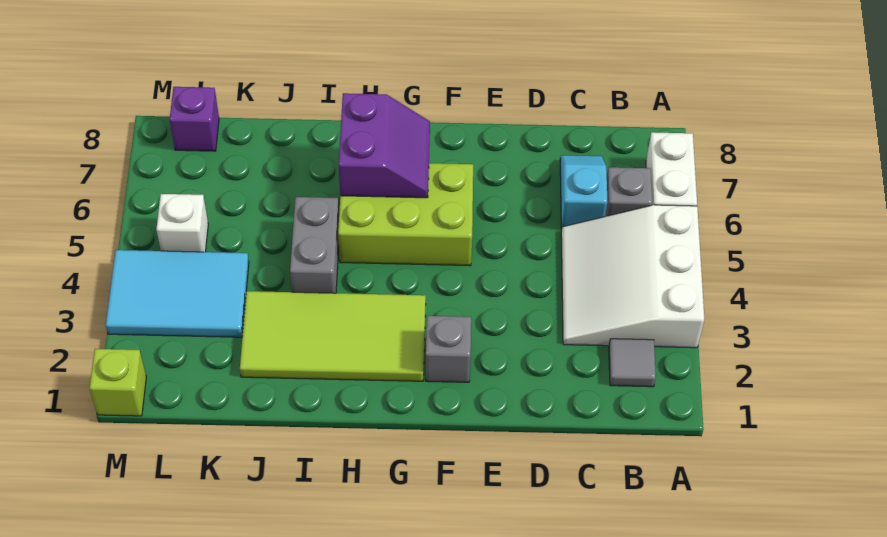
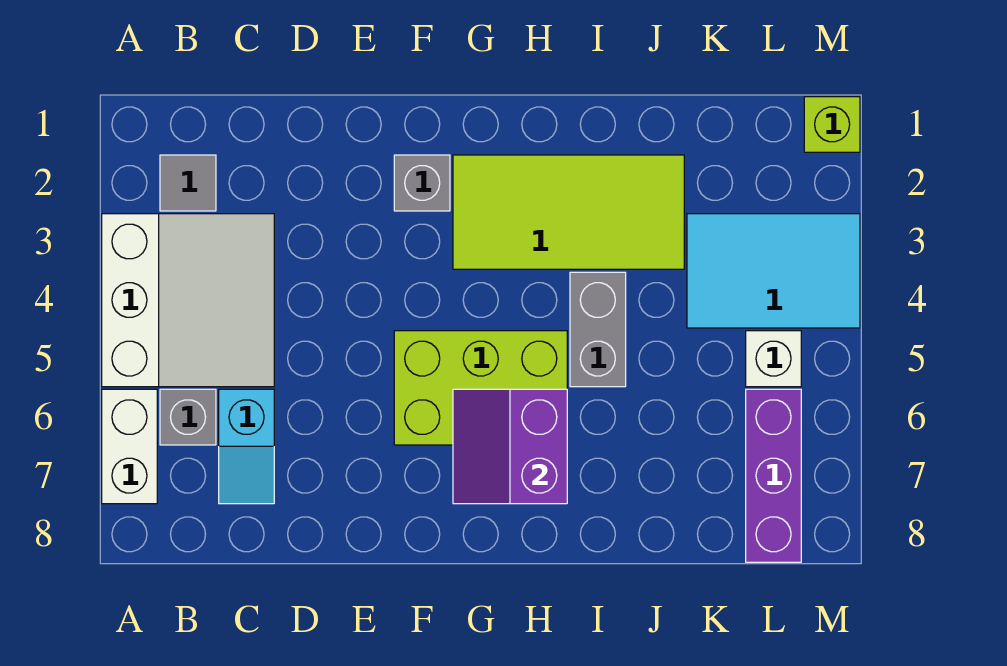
purple 1x1 brick [170,87,219,151] -> purple 1x3 brick [746,389,801,562]

